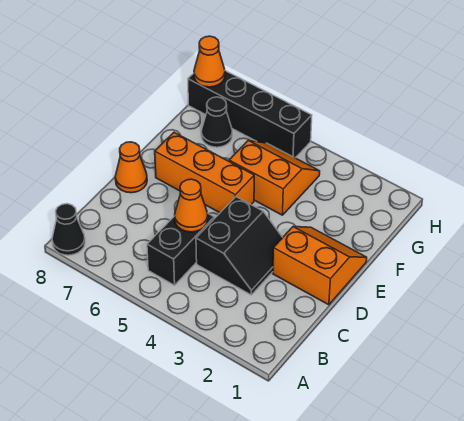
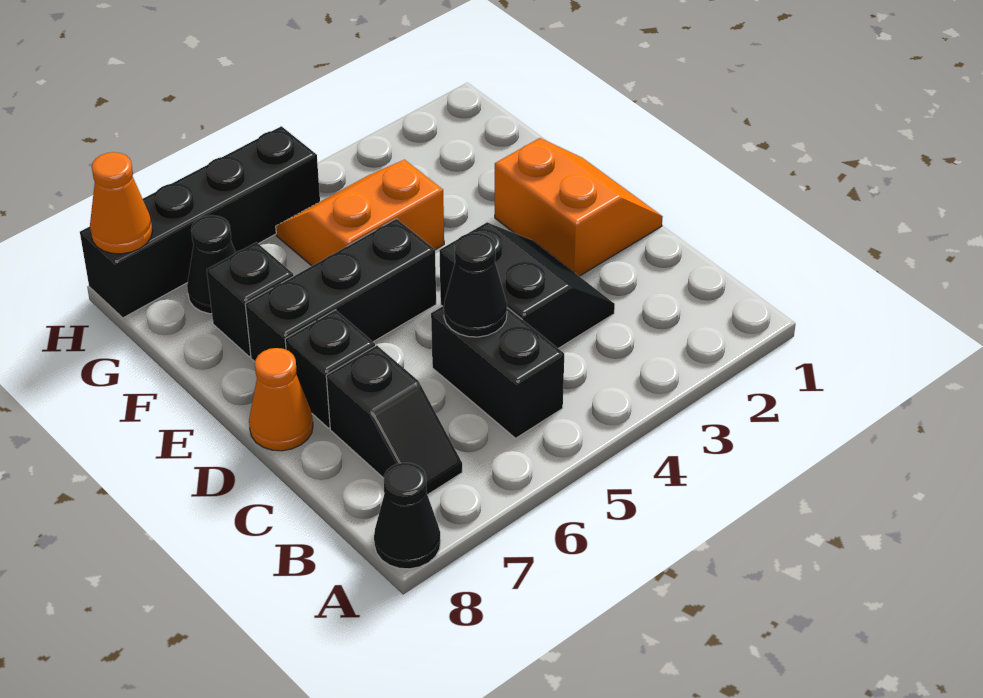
none -> black 1x2 slope [326,345,462,495]
orange 1x1 cone [175,179,208,232] -> black 1x1 cone [444,233,507,337]
orange 2x2 slope [273,227,367,305] -> orange 2x2 slope turned to [495,138,663,276]
none -> black 1x1 brick [285,310,375,428]
orange 1x3 brick [155,132,254,213] -> black 1x3 brick [245,219,436,362]
none -> black 1x1 brick [207,242,294,357]

